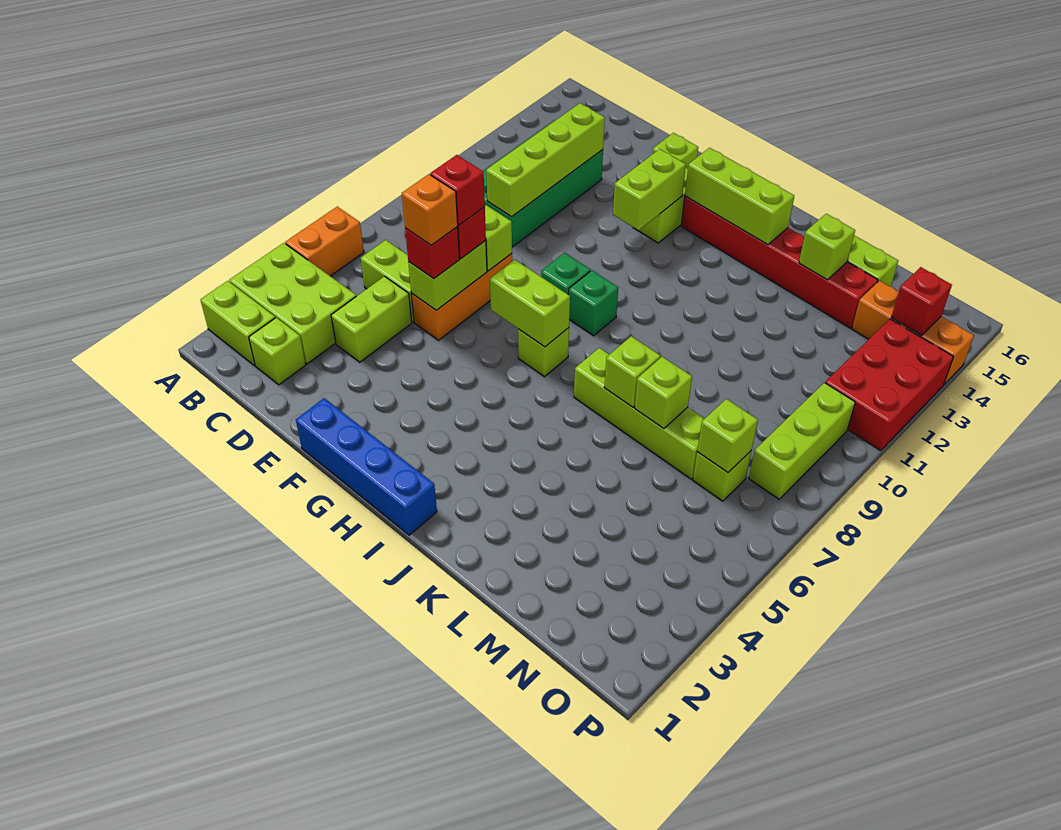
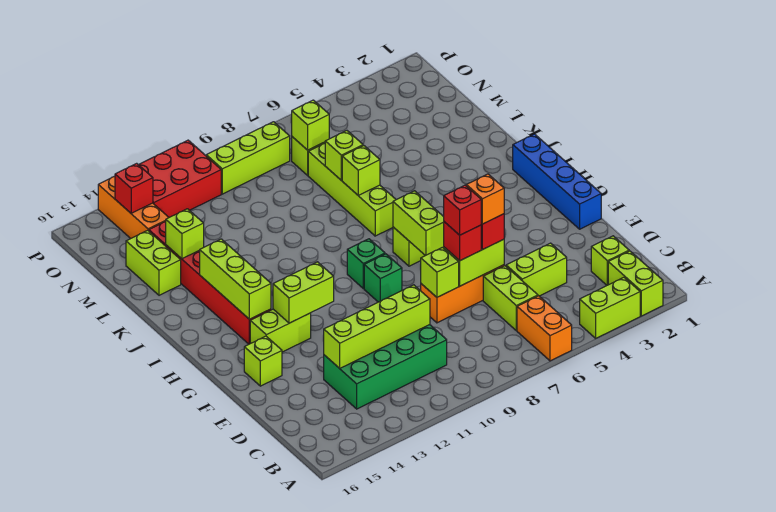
lime 2x3 brick [229,243,356,364] -> lime 1x2 brick [580,277,640,338]
orange 1x2 brick [285,207,364,276] -> orange 1x2 brick turned to [517,296,572,361]

